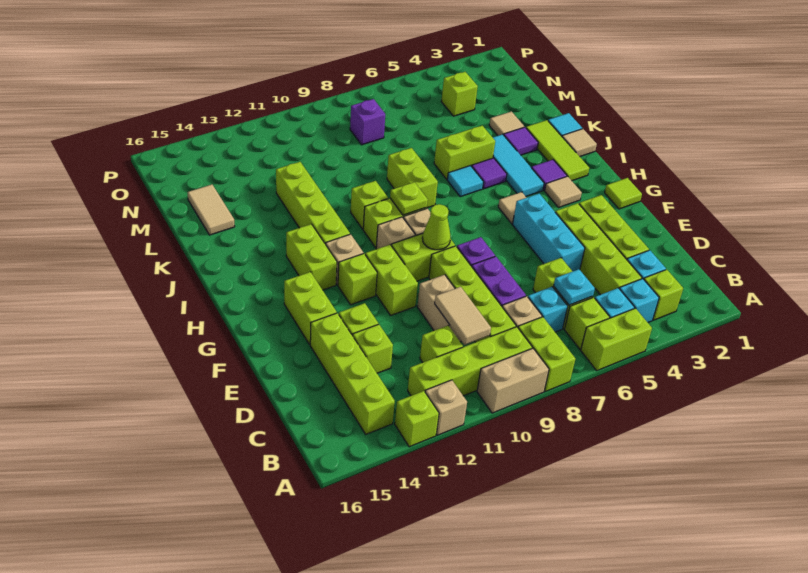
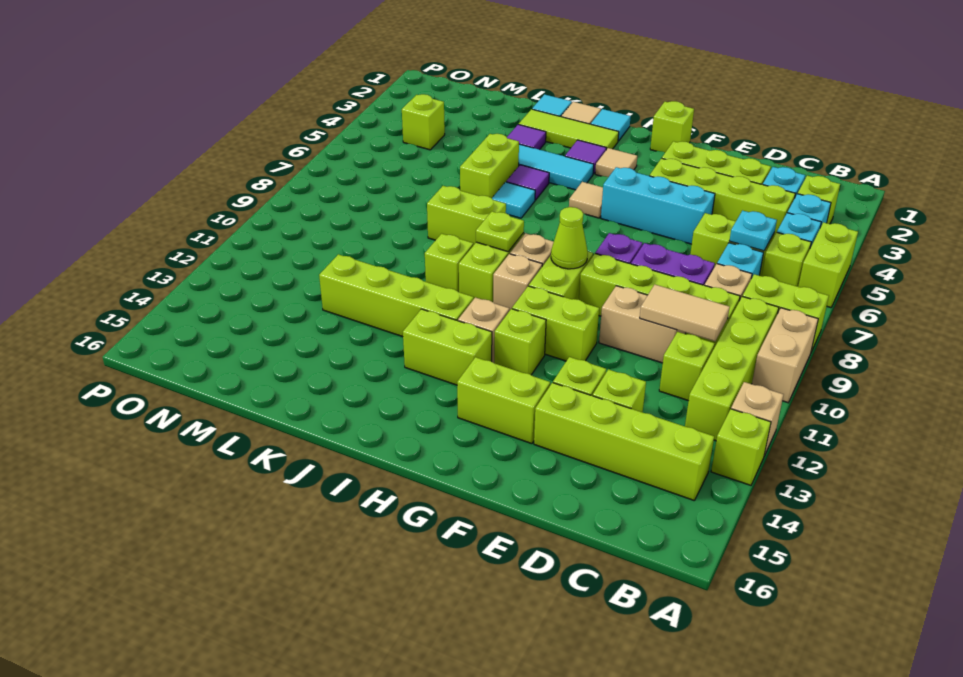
lime 1x1 tile [605,178,642,209] -> lime 1x1 brick [650,101,694,152]
none -> cyan 1x1 tile [591,109,631,141]
tan 1x1 tile [489,111,524,136] -> none
tan 1x2 tile [188,185,235,235] -> none
purple 1x1 brick [350,99,385,145] -> none

